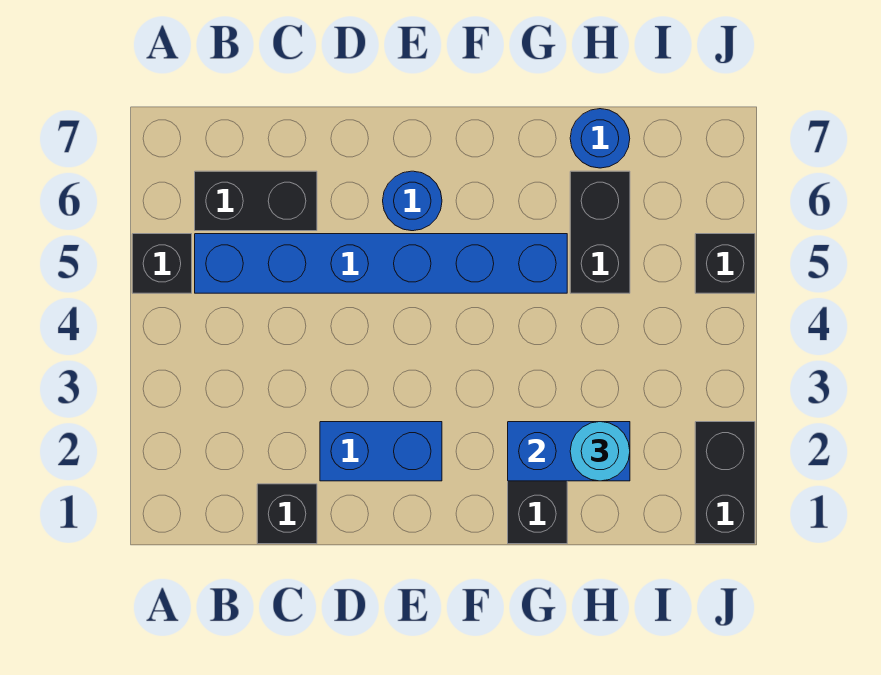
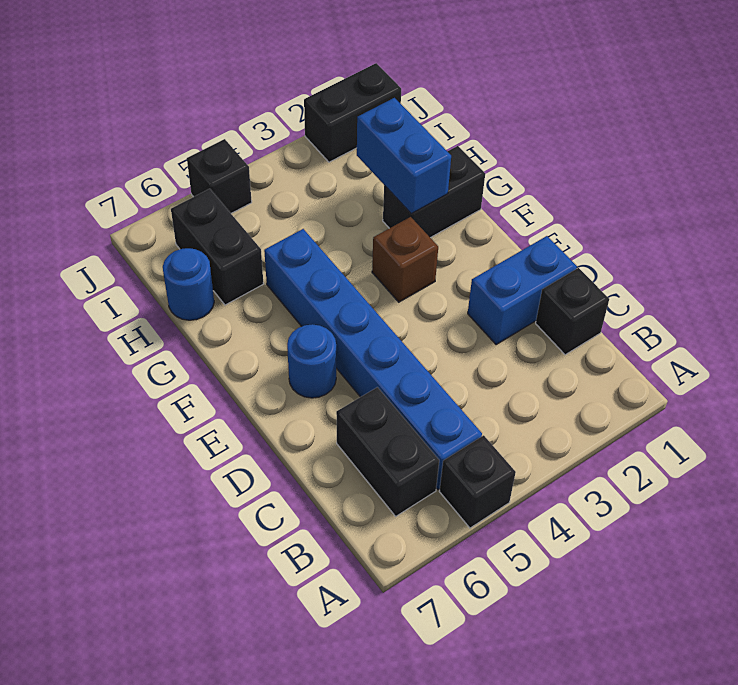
blue 1x2 brick [320,422,442,481] -> blue 1x2 brick turned to [468,236,577,345]
none -> brown 1x1 brick [372,217,438,302]
cyan 1x1 round brick [570,422,630,481] -> none
black 1x2 brick [570,171,630,293] -> black 1x2 brick turned to [171,189,263,305]

